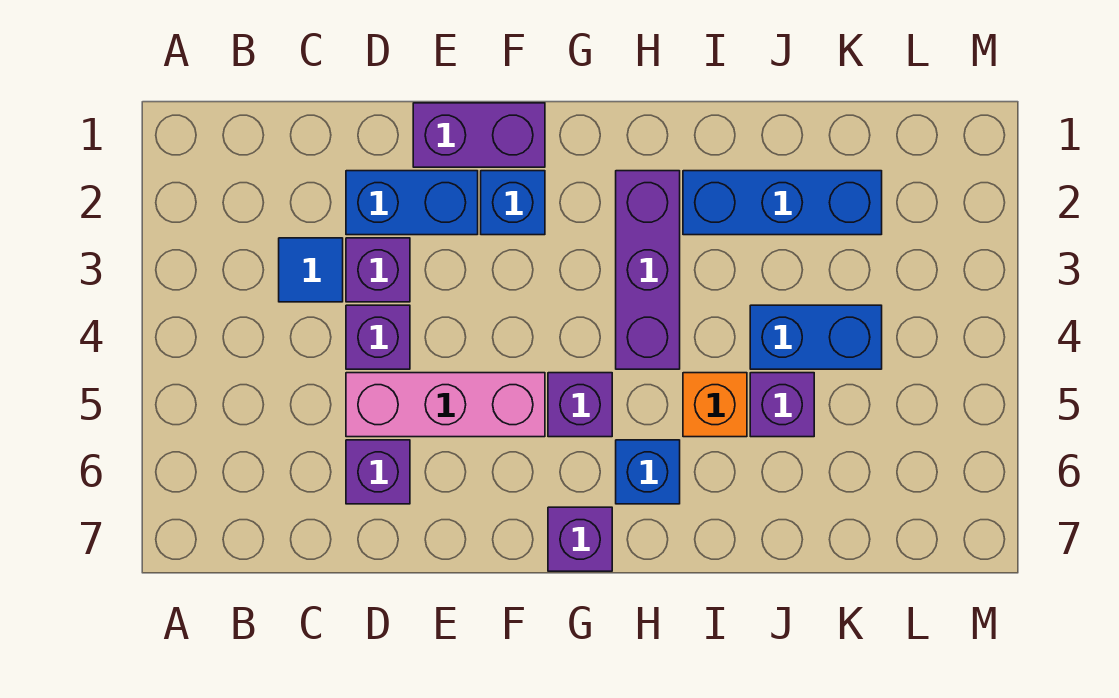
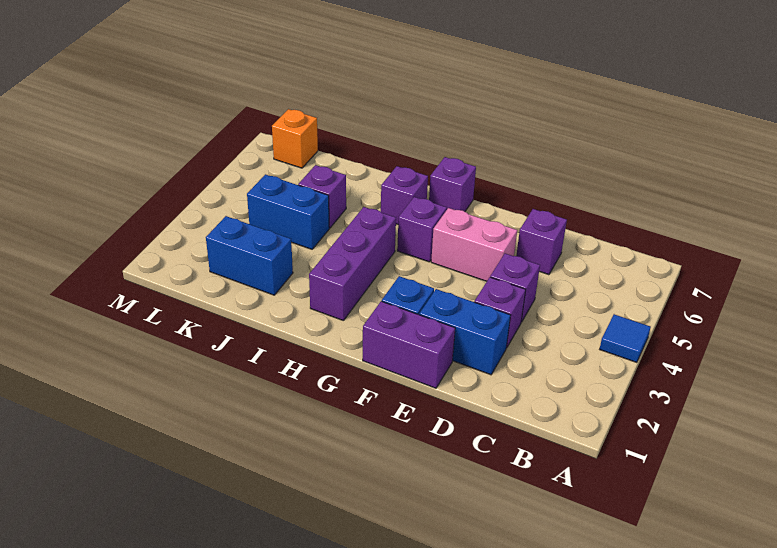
blue 1x1 tile [279,238,343,302] -> blue 1x1 tile moved to [600,314,651,362]
pink 1x3 brick [346,373,545,437] -> pink 1x2 brick [431,208,517,281]
blue 1x1 brick [616,440,680,504] -> purple 1x1 brick [381,166,428,224]
blue 1x3 brick [683,171,882,235] -> blue 1x2 brick [206,216,293,295]
orange 1x1 brick [683,373,747,437] -> orange 1x1 brick moved to [272,109,318,168]

